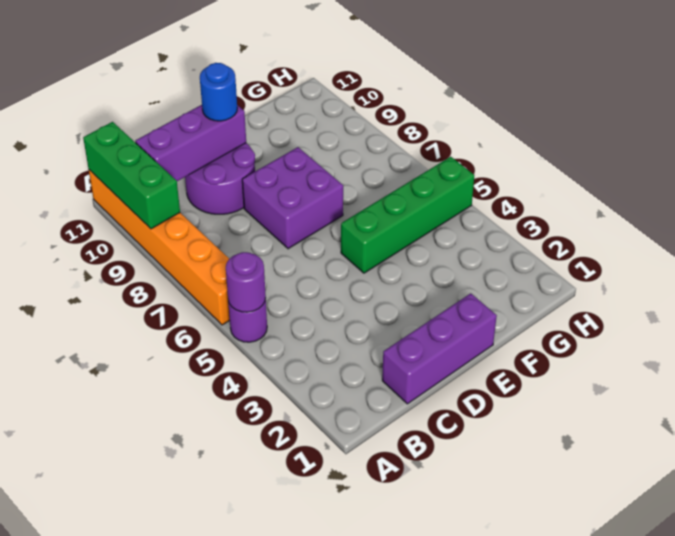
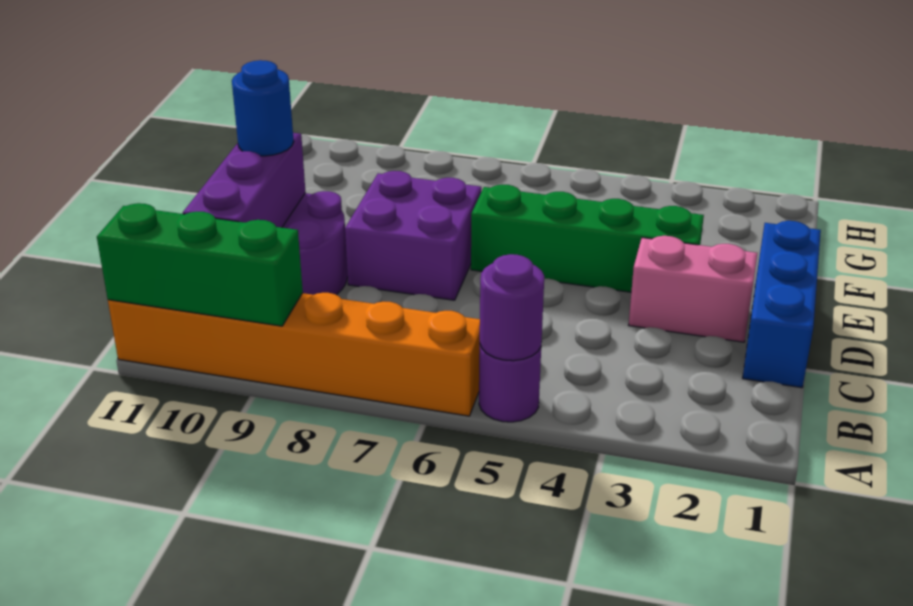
purple 1x3 brick [382,293,497,404] -> blue 1x3 brick [743,221,821,388]
none -> pink 1x2 brick [629,236,757,342]
green 1x4 brick [341,157,474,273] -> green 1x4 brick turned to [471,185,704,292]

